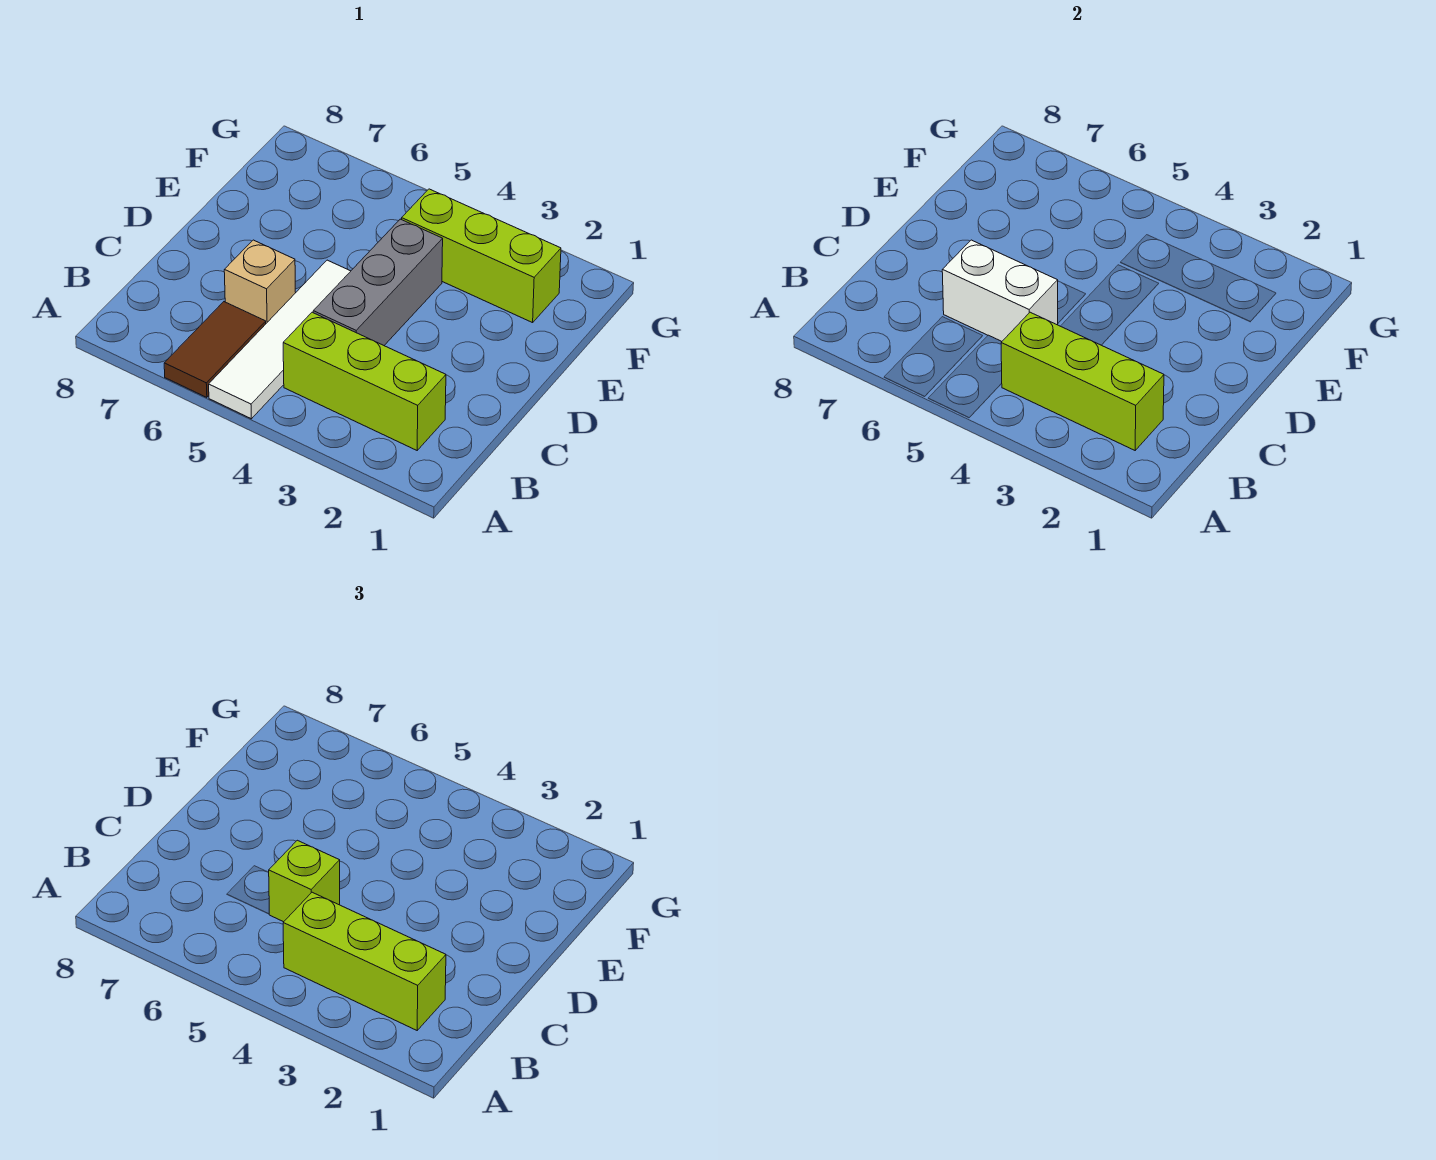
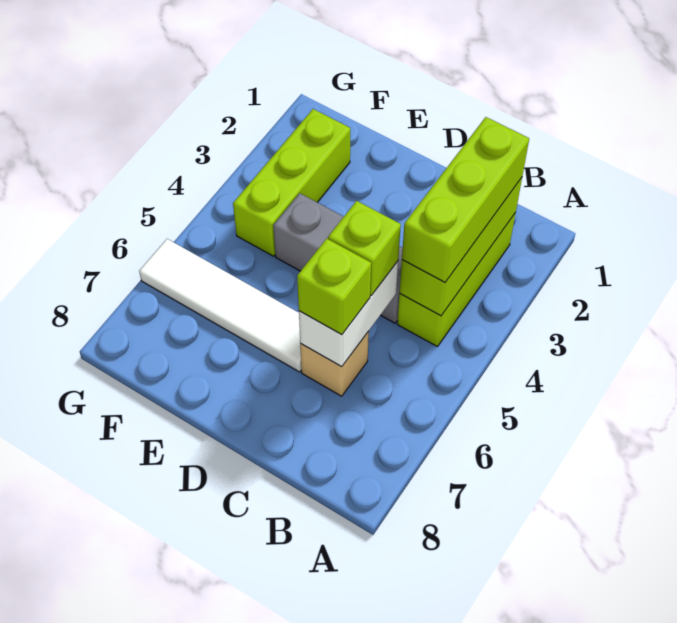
white 1x4 tile [209,260,351,419] -> white 1x4 tile moved to [139,239,301,372]
brown 1x2 tile [164,302,266,397] -> none
none -> lime 1x1 brick [297,239,371,335]

